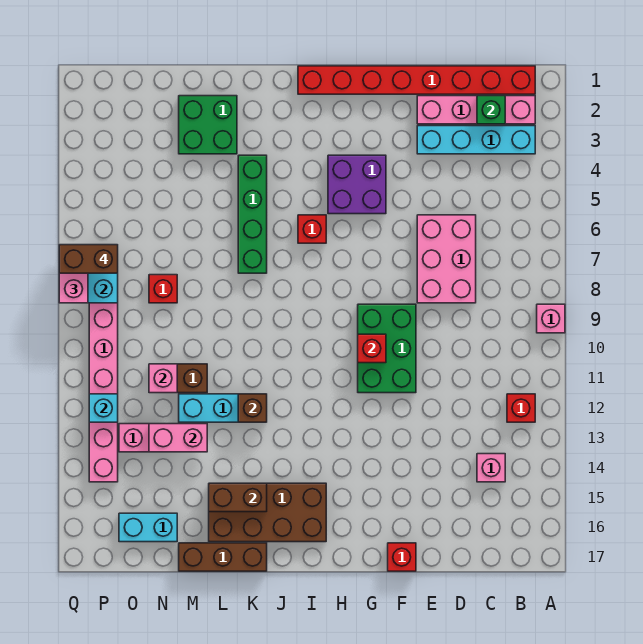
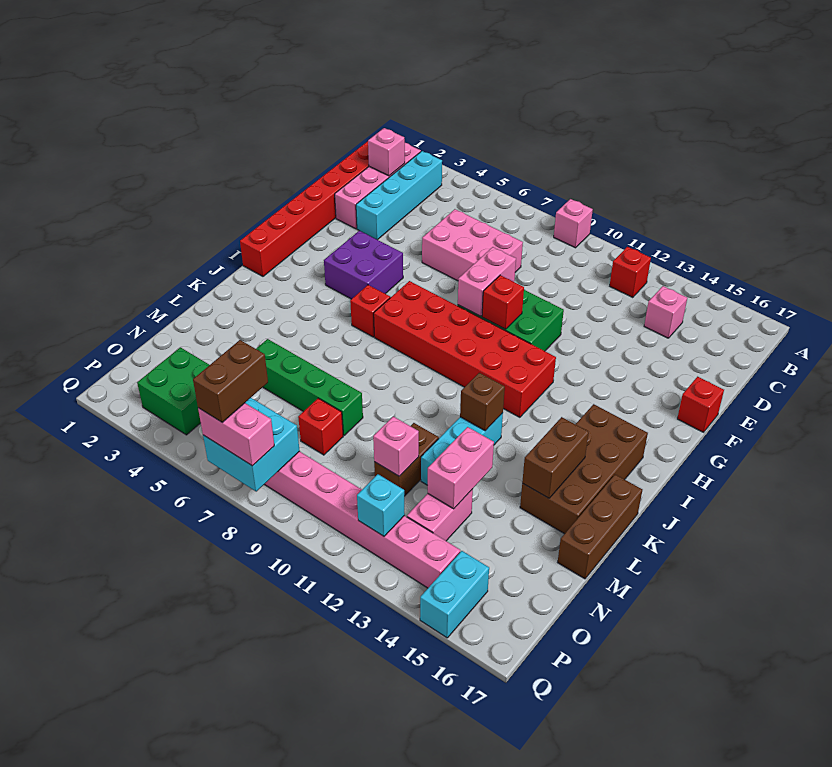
green 1x1 brick [477,96,505,124] -> pink 1x1 brick [368,128,405,176]
none -> pink 1x2 brick [458,247,516,316]
none -> red 2x6 brick [374,281,556,417]
green 1x4 brick [238,155,267,273] -> green 1x4 brick moved to [256,339,363,436]
green 2x2 brick [179,96,237,154] -> green 2x2 brick moved to [137,347,209,435]
cyan 1x2 brick [119,513,177,542] -> cyan 1x2 brick moved to [420,551,489,638]

